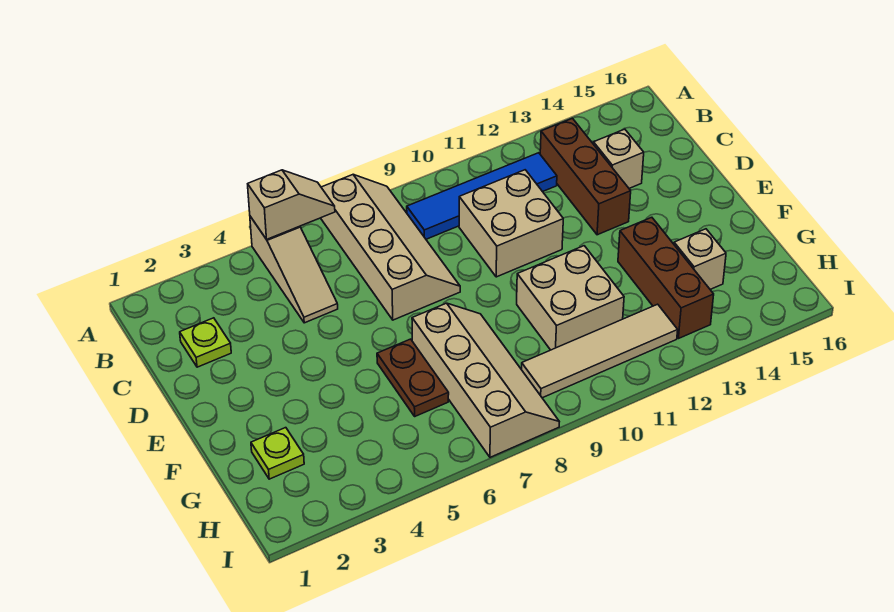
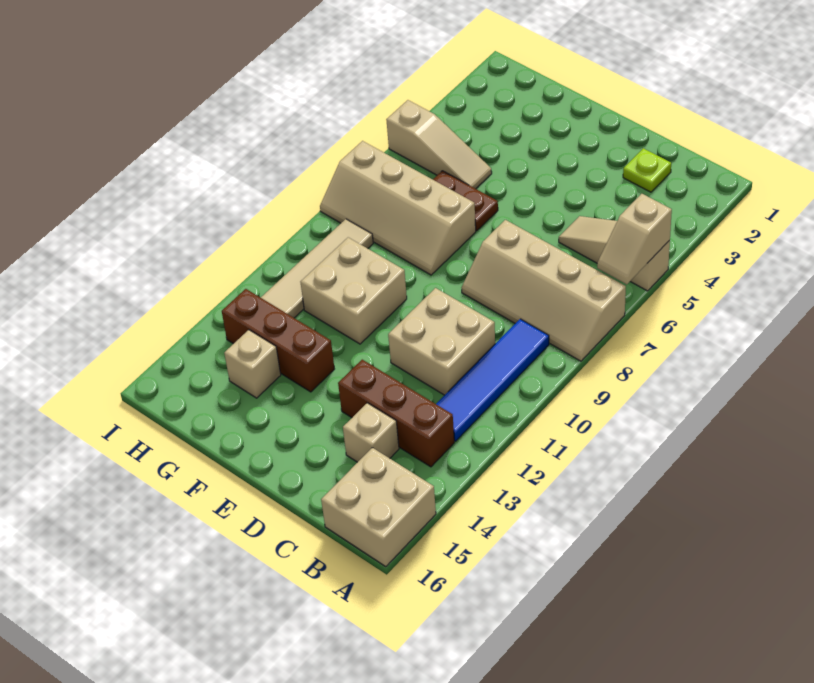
none -> tan 2x2 brick [321,448,436,567]
lime 1x1 plate [251,428,304,479] -> none
none -> tan 1x3 slope [386,100,492,189]

